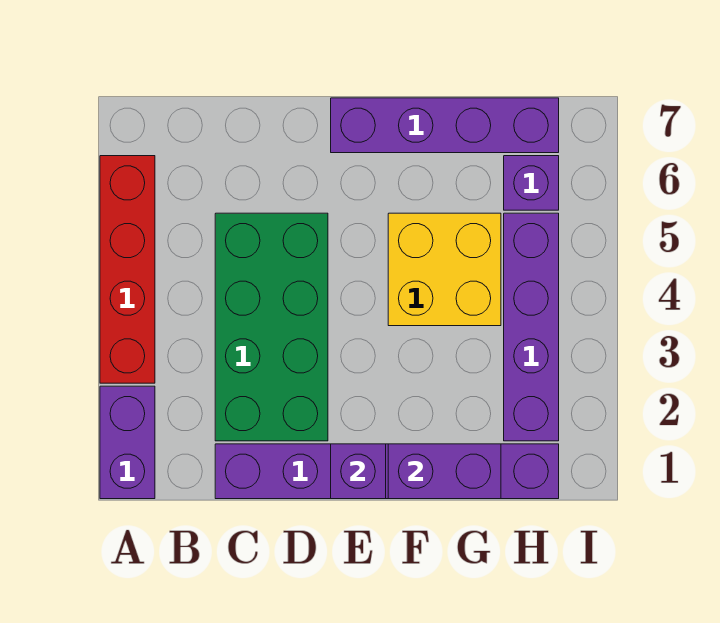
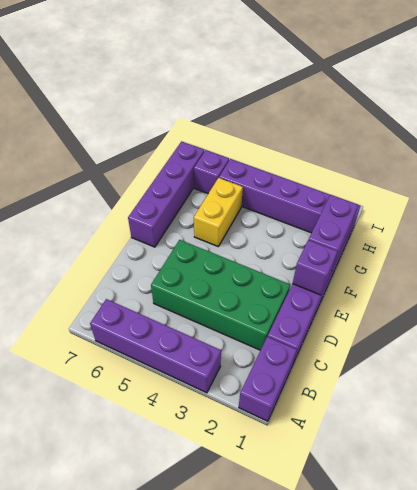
purple 1x2 brick [100,386,155,499] -> purple 1x2 brick turned to [239,337,297,421]
red 1x4 brick [100,156,155,383] -> purple 1x4 brick [90,299,221,393]
yellow 2x2 brick [388,213,501,326] -> yellow 1x2 brick [194,178,243,247]

